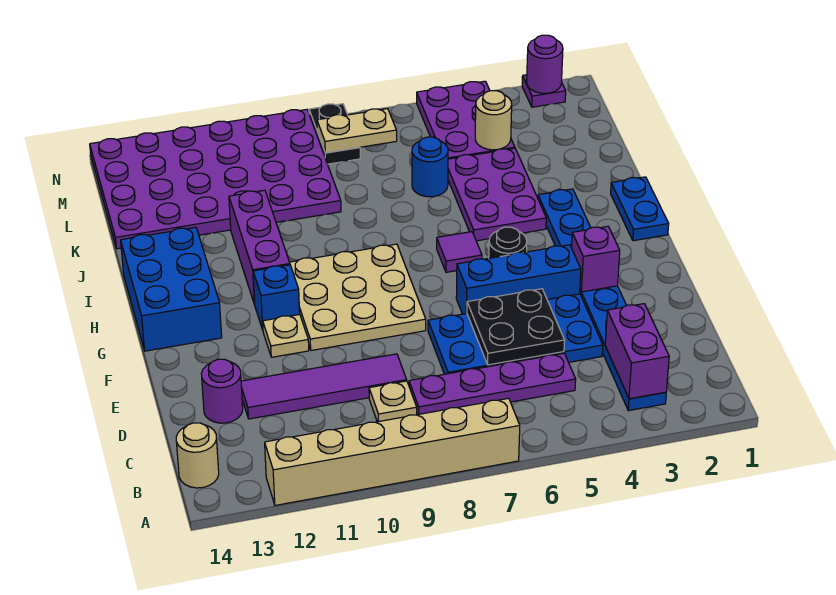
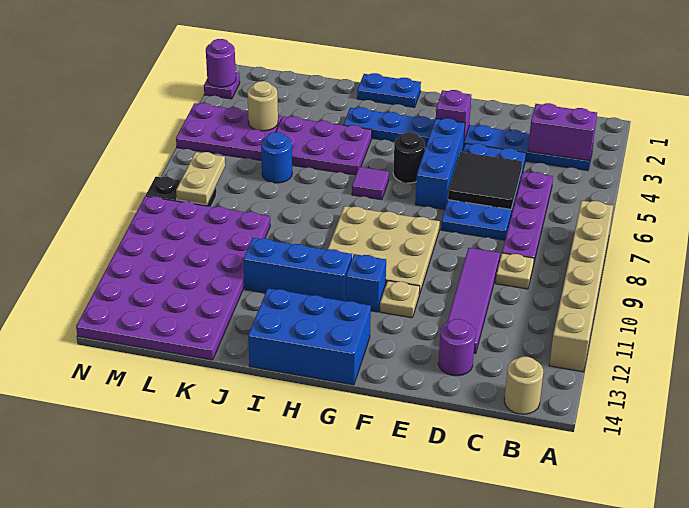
black 2x2 plate [467,289,565,365] -> black 2x2 tile [448,152,522,209]
purple 1x3 brick [229,190,290,305] -> blue 1x3 brick [243,238,352,301]

